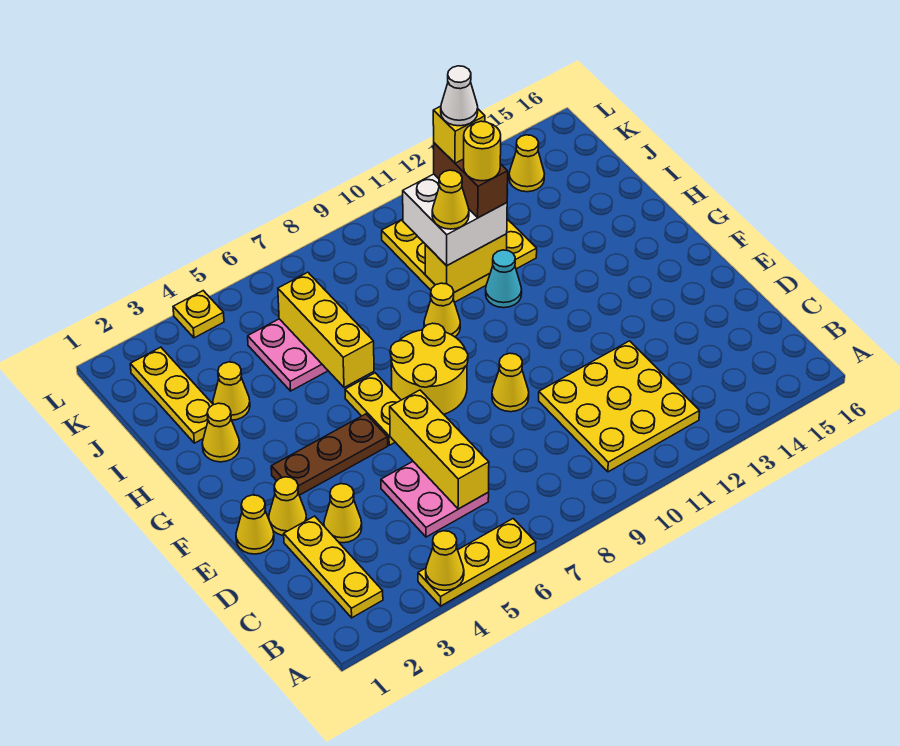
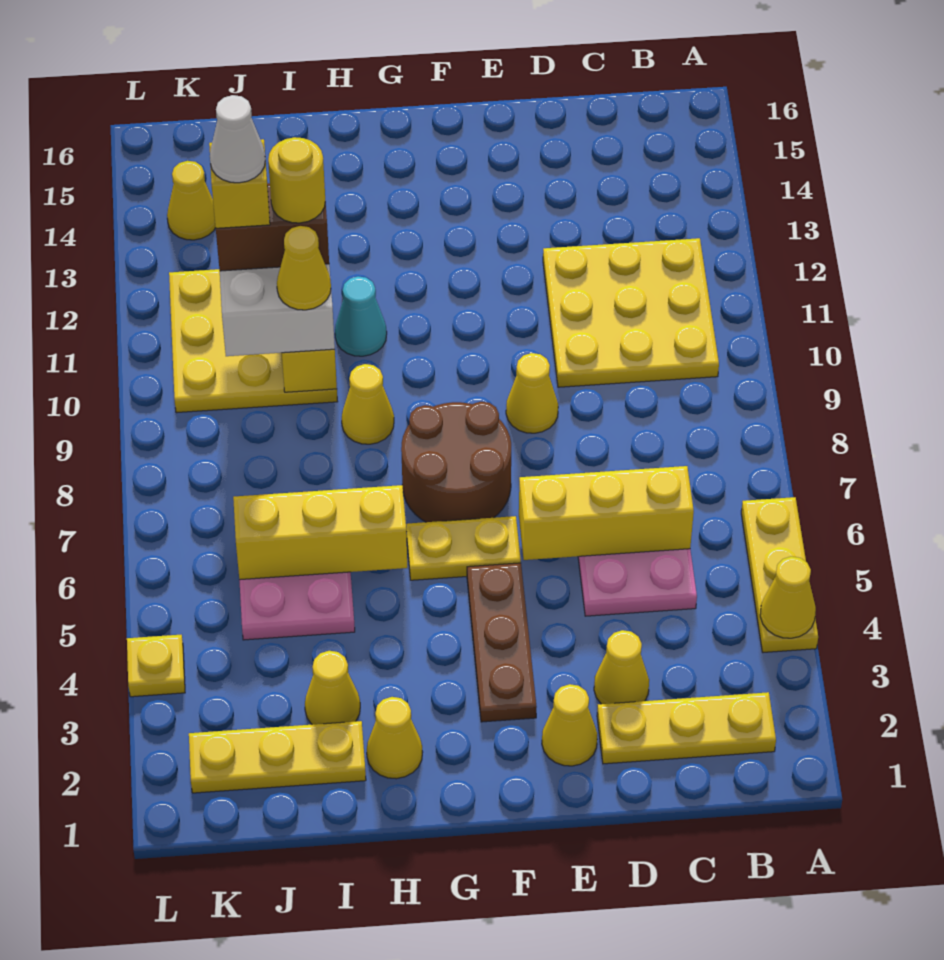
yellow 1x1 cone [236,495,274,554] -> none
yellow 2x2 round brick [390,323,468,414] -> brown 2x2 round brick [401,402,511,522]

